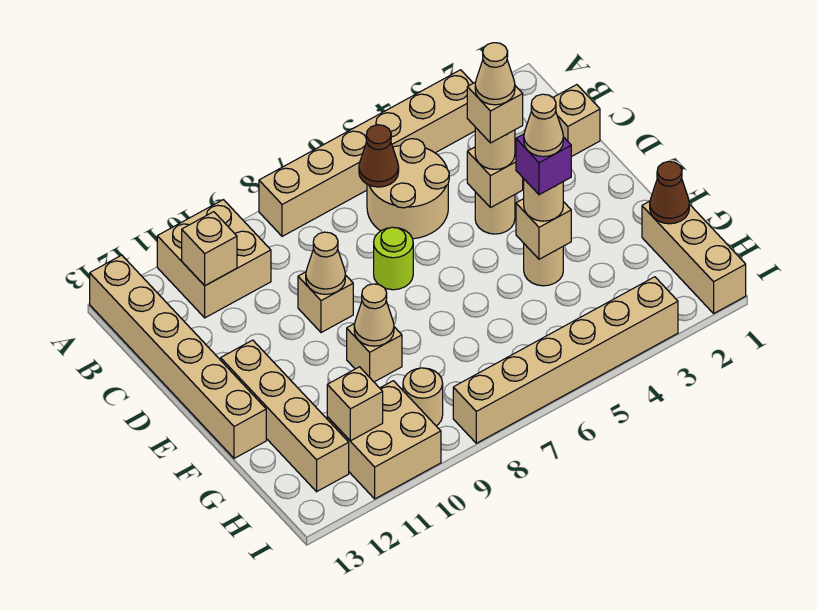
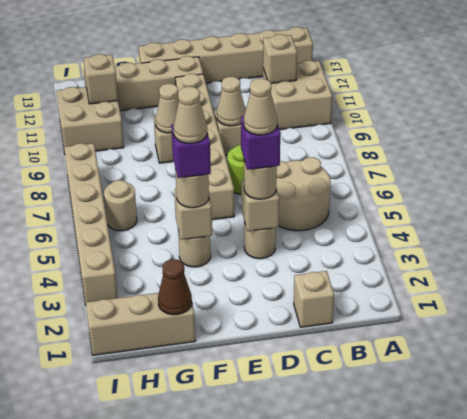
tan 1x6 brick [259,70,475,236] -> tan 1x6 brick moved to [175,74,234,220]
brown 1x1 cone [359,125,399,187] -> none
tan 1x1 brick [467,82,523,143] -> purple 1x1 brick [241,116,280,170]
tan 1x1 round brick [403,368,443,426] -> tan 1x1 round brick moved to [104,180,137,231]

